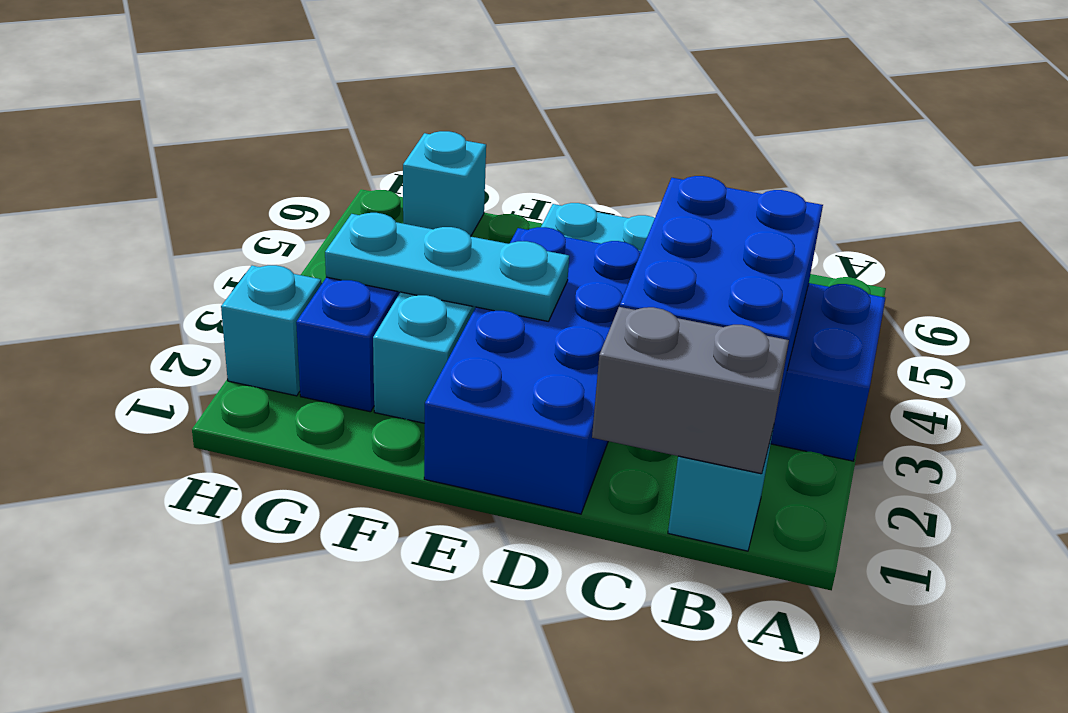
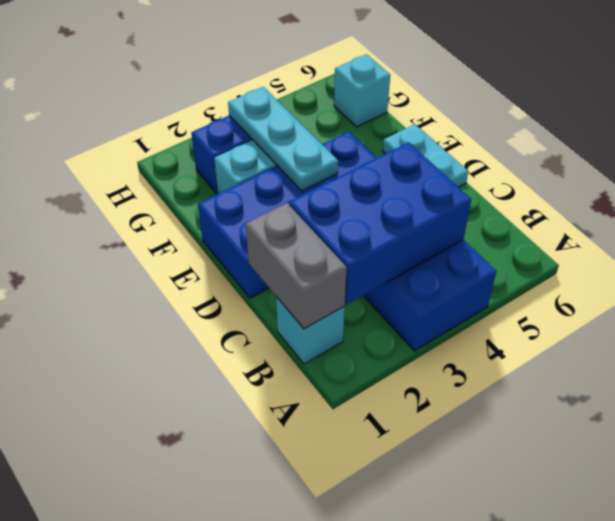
cyan 1x1 brick [221,265,321,396] -> none

